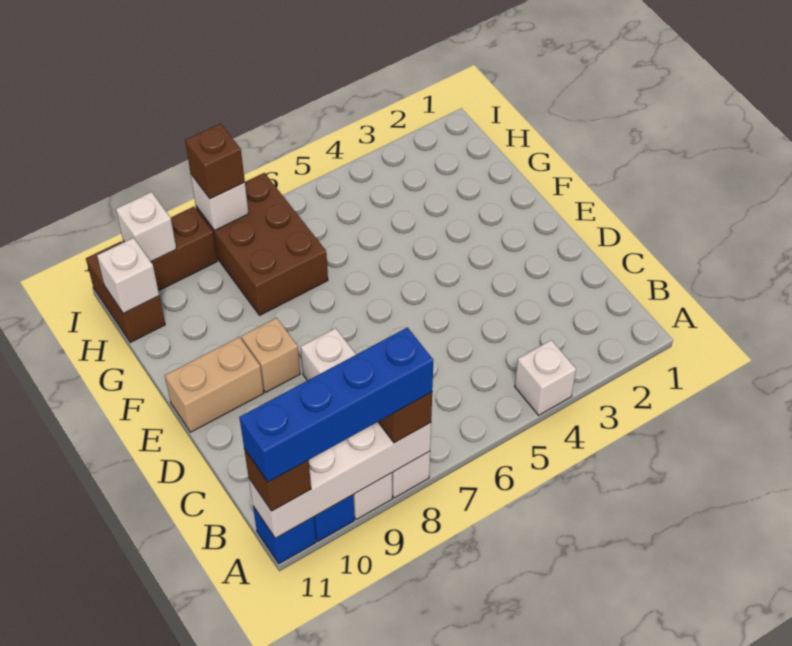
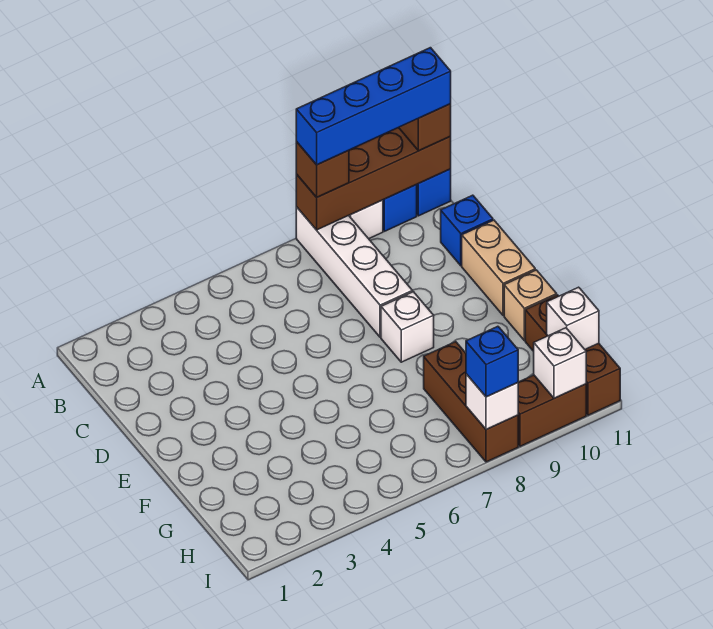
white 1x1 brick [515,340,576,415] -> white 1x1 brick moved to [381,292,434,362]
white 1x4 brick [249,422,431,538] -> brown 1x4 brick [296,127,451,230]
none -> blue 1x1 brick [441,195,493,266]
tan 1x1 brick [241,318,300,393] -> tan 1x1 brick moved to [504,270,557,340]
tan 1x2 brick [165,337,264,432] -> tan 1x2 brick turned to [462,220,535,316]
brown 2x3 brick [196,173,328,315] -> brown 1x3 brick [424,342,518,462]
brown 1x2 brick [86,242,165,343] -> brown 1x3 brick [525,295,620,415]
brown 1x1 brick [185,123,245,199] -> blue 1x1 brick [466,326,518,397]

